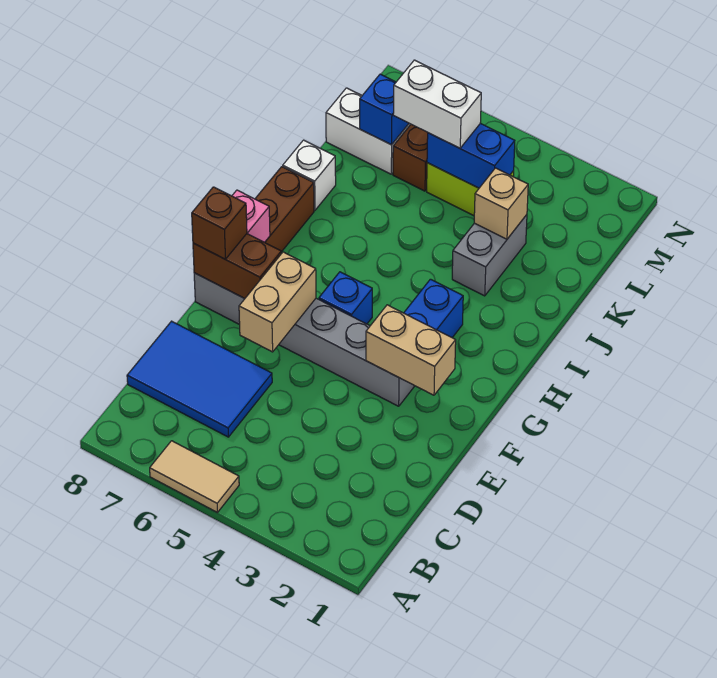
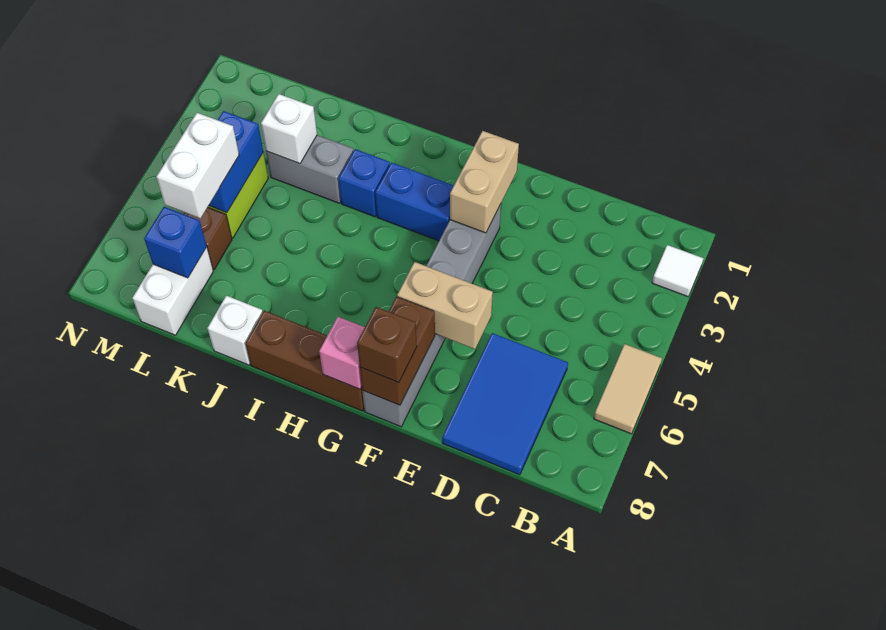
none -> white 1x1 tile [652,245,703,297]
blue 1x1 brick [319,272,372,324] -> blue 1x1 brick moved to [339,149,390,217]
tan 1x1 brick [474,168,528,239] -> white 1x1 brick [261,94,317,164]

